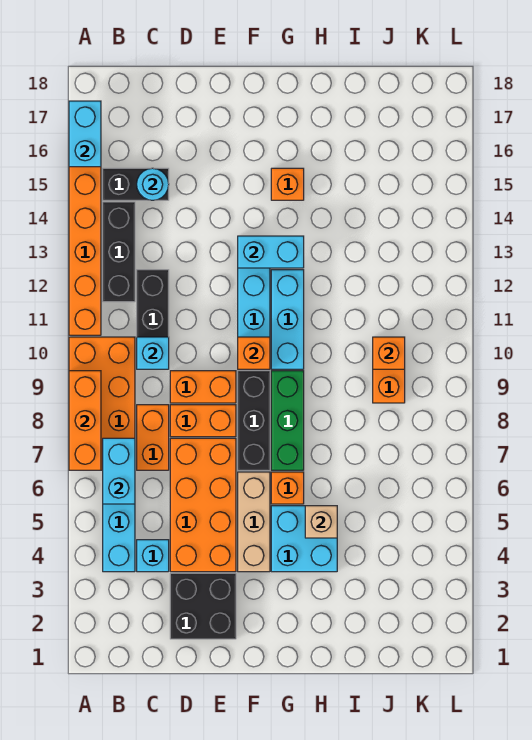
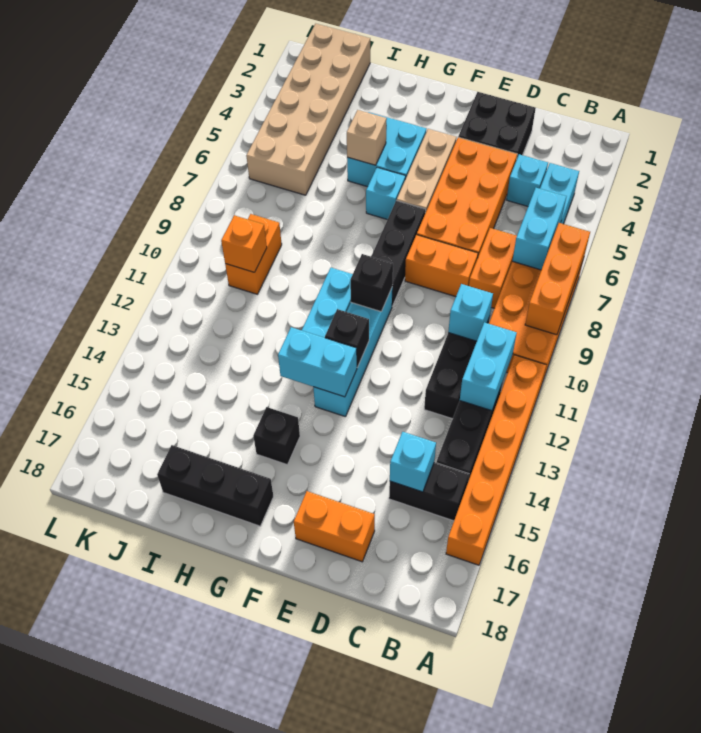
cyan 1x2 brick [69,101,101,167] -> cyan 1x2 brick moved to [460,322,517,411]
cyan 1x1 round brick [137,168,169,200] -> cyan 1x1 brick [390,432,436,492]
orange 1x2 brick [170,371,236,403] -> orange 1x2 brick moved to [294,491,375,562]
orange 1x1 brick [238,337,270,369] -> black 1x1 brick [350,254,393,312]
none -> black 1x1 brick [325,309,369,367]
orange 1x1 brick [271,472,304,504] -> cyan 1x1 brick [366,167,406,220]
green 1x3 brick [271,371,304,470] -> none
orange 1x1 brick [271,168,304,200] -> black 1x1 brick [253,407,300,464]
none -> black 1x3 brick [157,445,273,526]
none -> tan 2x6 brick [246,24,370,195]

